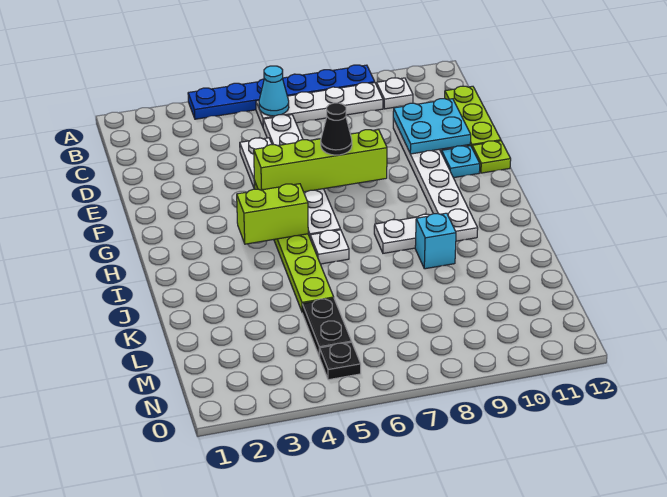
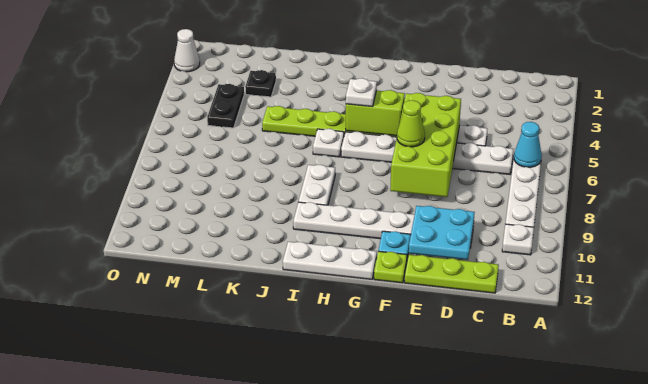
blue 1x6 plate [188,65,375,119] -> none
lime 1x4 brick [254,130,387,192] -> lime 2x4 brick [390,93,461,197]
black 1x1 cone [321,103,352,155] -> lime 1x1 cone [397,100,425,147]
none -> white 1x3 plate [283,242,377,279]
lime 1x2 brick [237,184,308,244] -> lime 1x2 brick turned to [346,90,405,136]
none -> white 1x1 plate [346,78,377,107]
cyan 1x1 brick [415,213,456,269] -> none
black 1x2 plate [302,298,352,357] -> black 1x2 plate turned to [207,84,244,128]
black 1x1 plate [320,342,361,380] -> black 1x1 plate moved to [245,70,276,97]
none -> white 1x1 cone [174,29,200,72]

